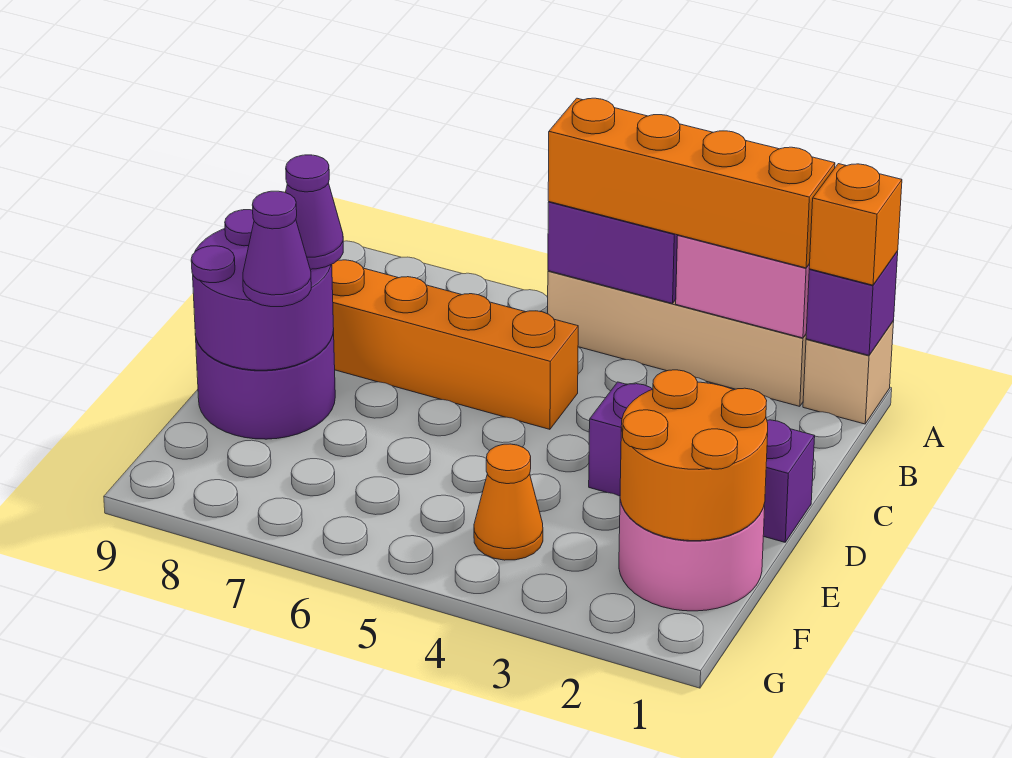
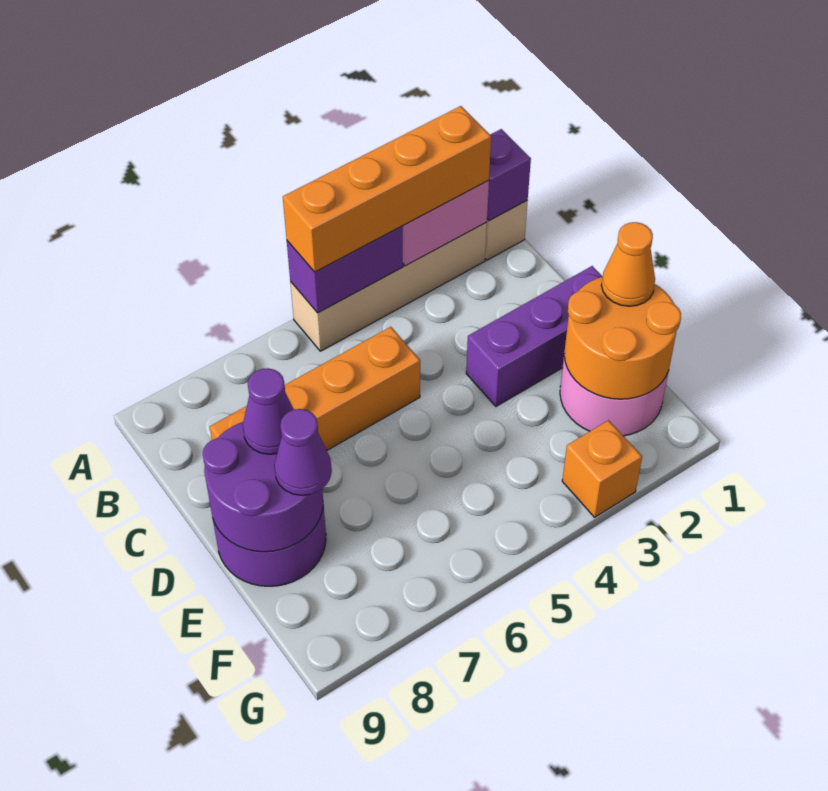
orange 1x1 brick [809,164,902,285] -> orange 1x1 brick moved to [562,420,642,517]
orange 1x1 cone [474,444,543,560] -> orange 1x1 cone moved to [601,222,655,306]

